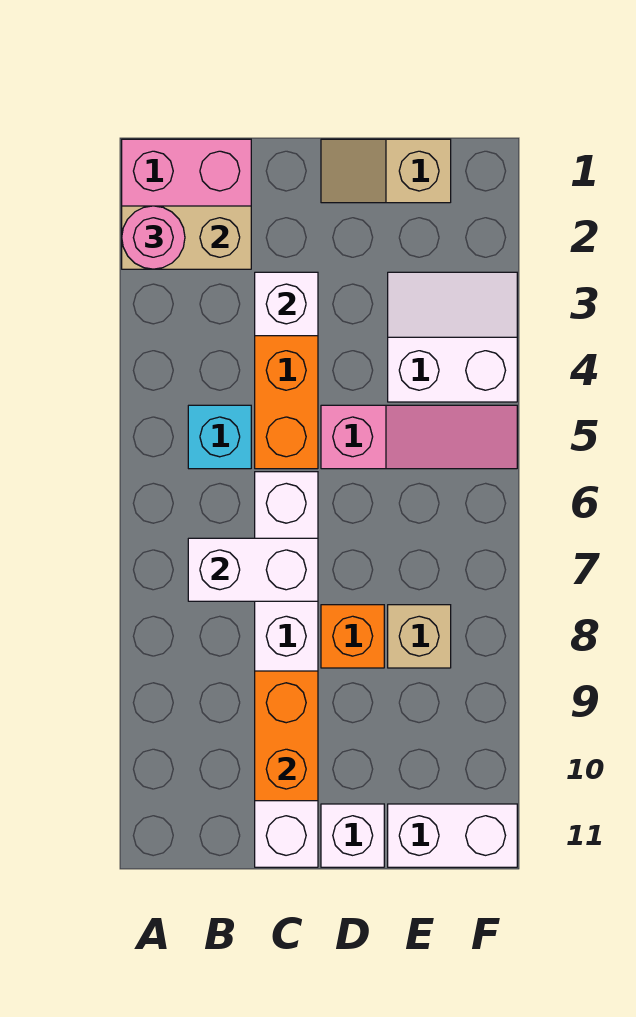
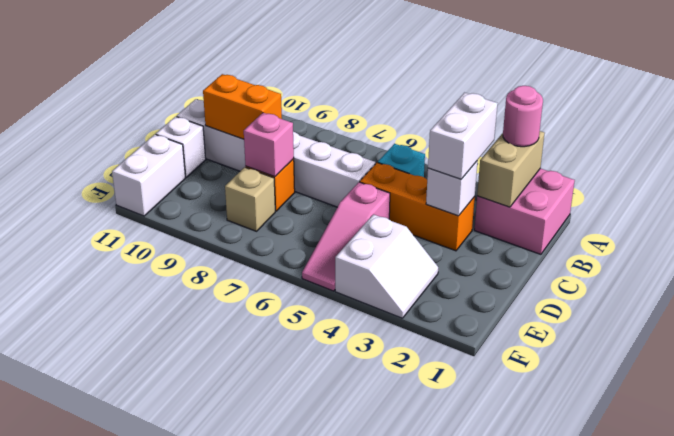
white 1x2 brick [188,538,318,601] -> white 1x2 brick moved to [428,93,498,179]
tan 1x2 slope [321,139,451,203] -> none
none -> pink 1x1 brick [244,113,294,177]

